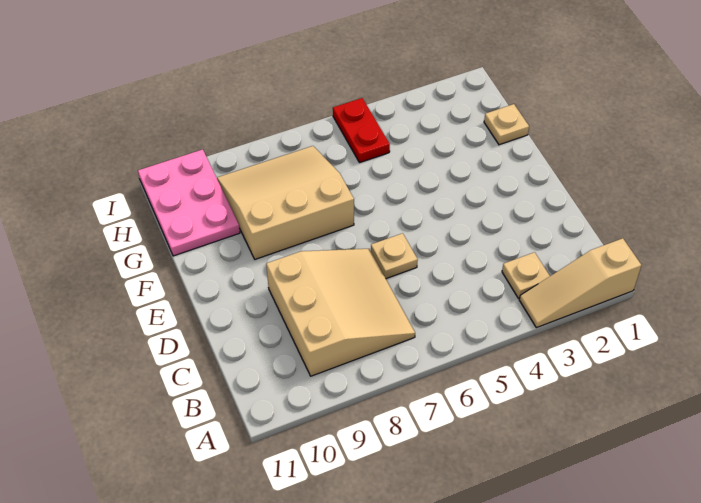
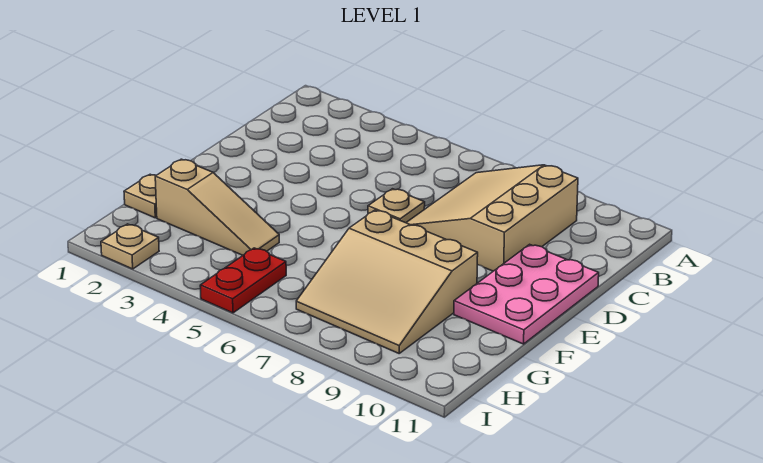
tan 1x3 slope [519,238,641,328] -> tan 1x3 slope moved to [155,159,279,255]
tan 1x1 plate [502,252,550,298] -> tan 1x1 plate moved to [101,224,159,269]
pink 2x3 plate [138,149,240,256] -> pink 2x3 plate moved to [454,244,599,344]

